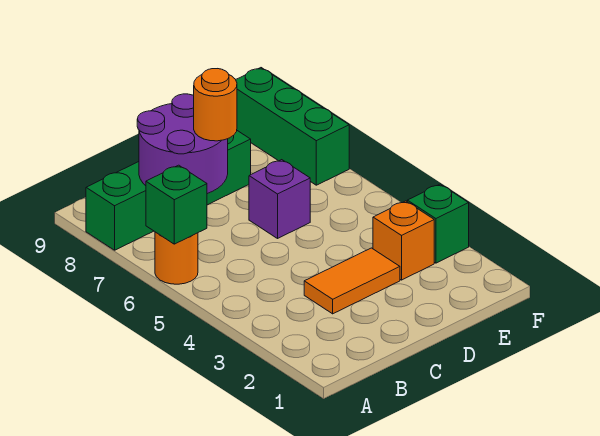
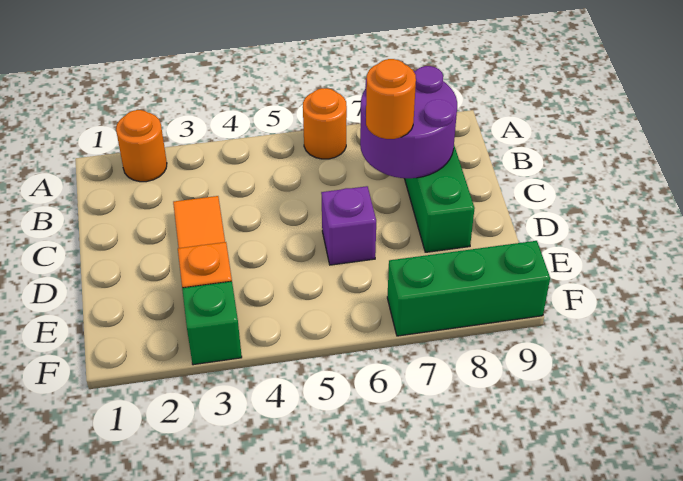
none -> orange 1x1 round brick [116,110,167,182]
green 1x1 brick [146,165,207,244] -> none

